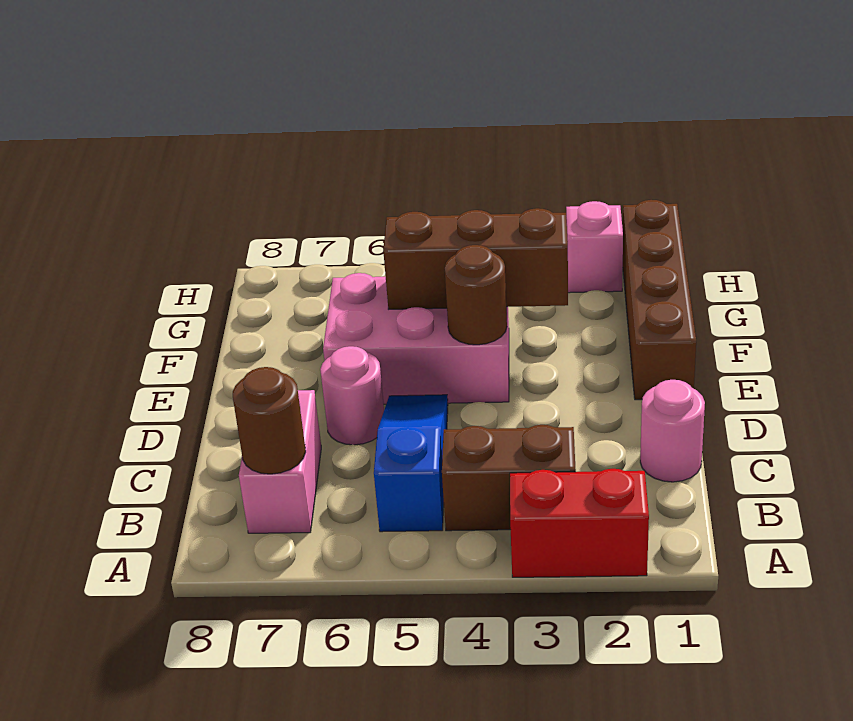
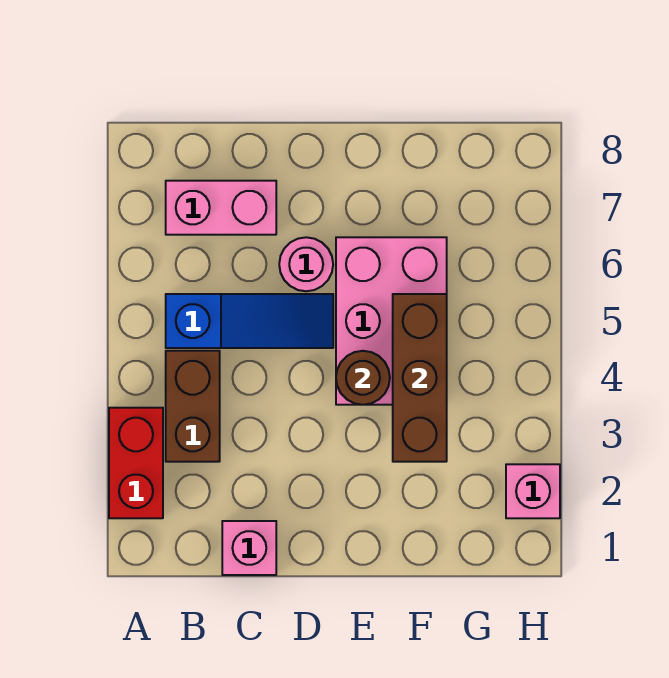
brown 1x1 round brick [233,367,306,474] -> none
pink 1x1 round brick [640,380,705,482] -> pink 1x1 brick [222,521,276,575]
brown 1x4 brick [623,200,696,400] -> none

